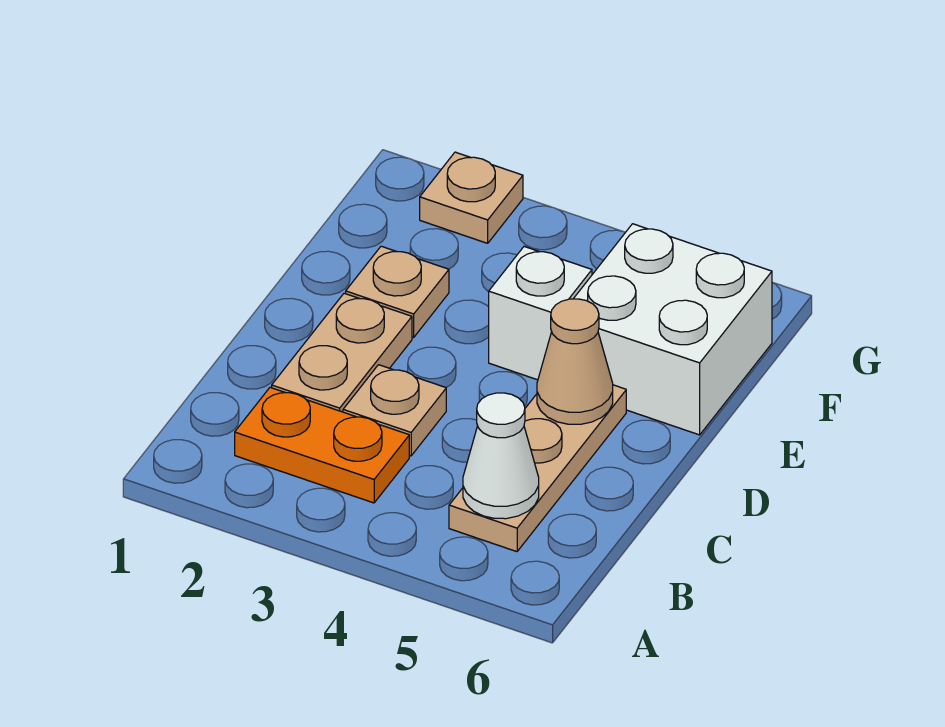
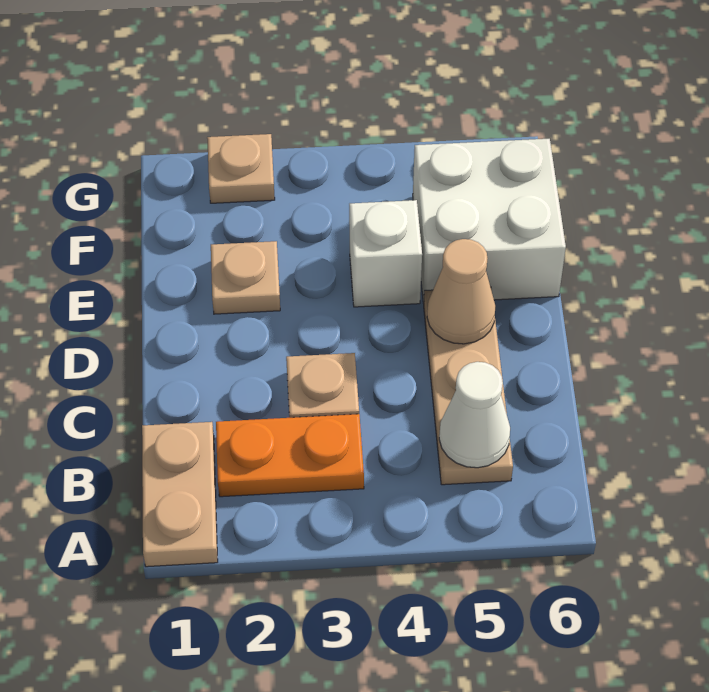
tan 1x2 plate [272,293,412,412] -> tan 1x2 plate moved to [142,422,218,567]

